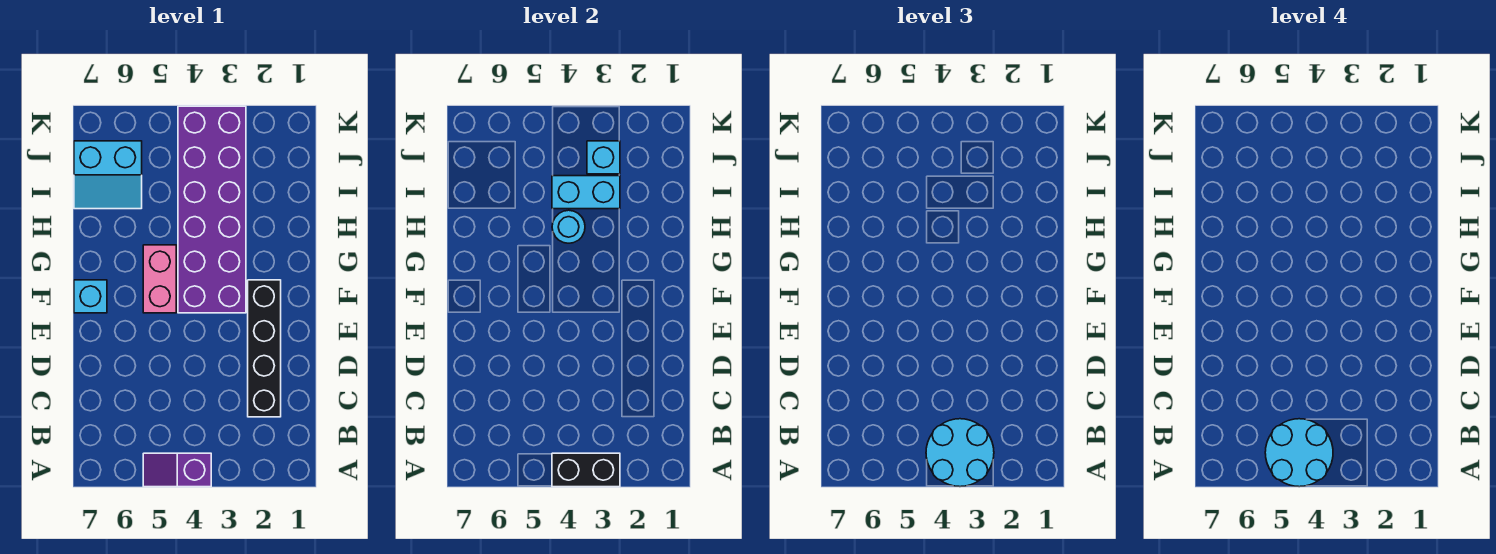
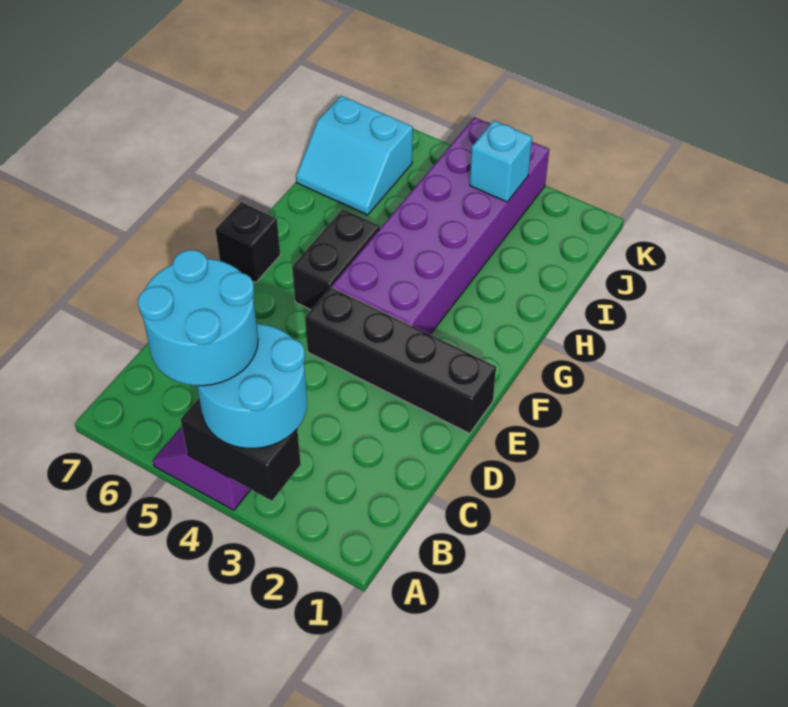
black 1x4 brick [248,280,281,417] -> black 1x4 brick turned to [305,287,496,434]
pink 1x2 brick [143,245,176,313] -> black 1x2 brick [292,209,380,310]
cyan 1x1 brick [74,280,107,313] -> black 1x1 brick [215,202,280,283]
cyan 1x1 round brick [552,210,585,243] -> none
cyan 1x2 brick [552,176,620,209] -> none

